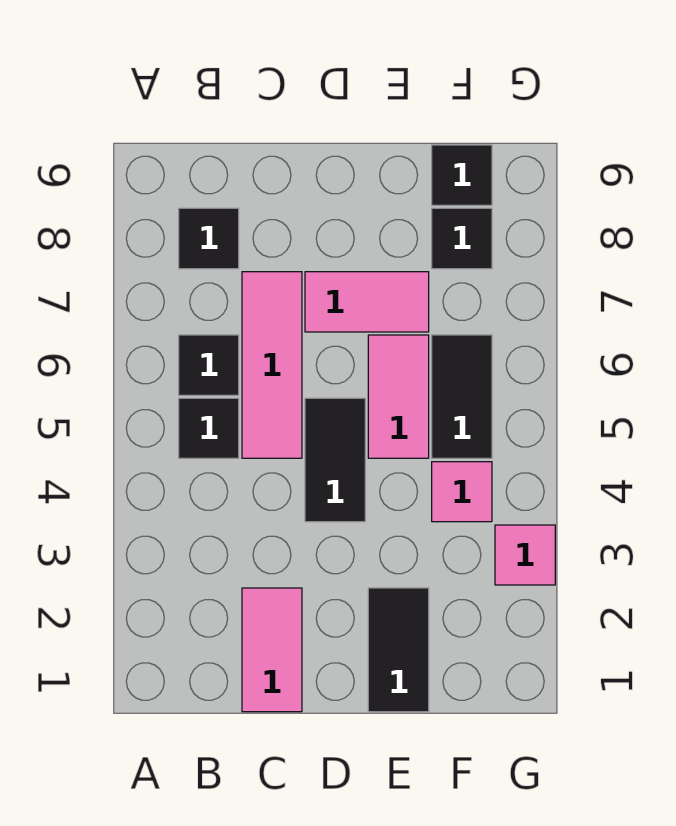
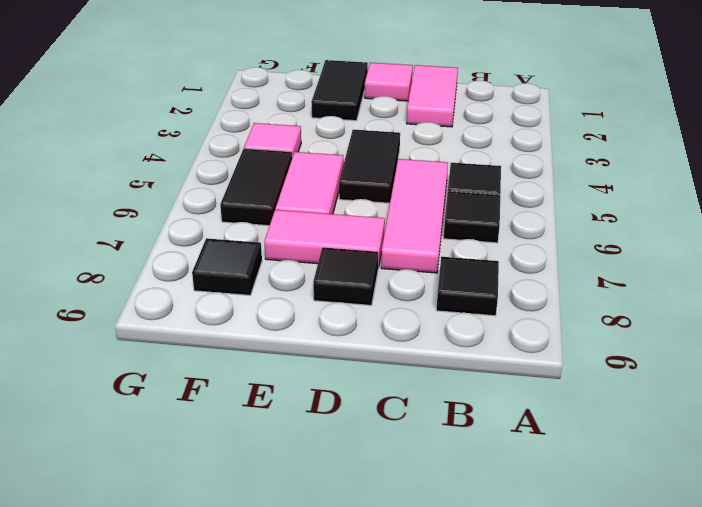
black 1x1 tile [432,145,492,205] -> black 1x1 tile moved to [313,247,378,306]
pink 1x1 tile [495,525,555,585] -> pink 1x1 tile moved to [365,63,413,101]

